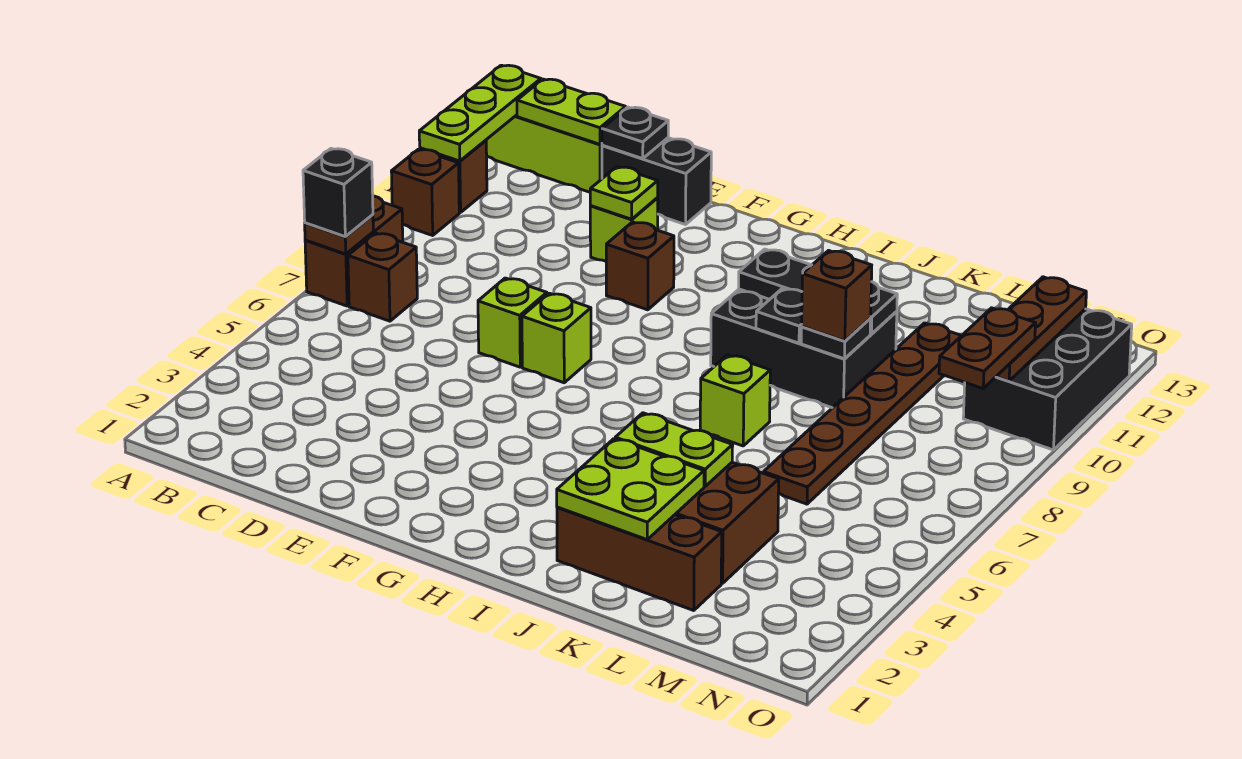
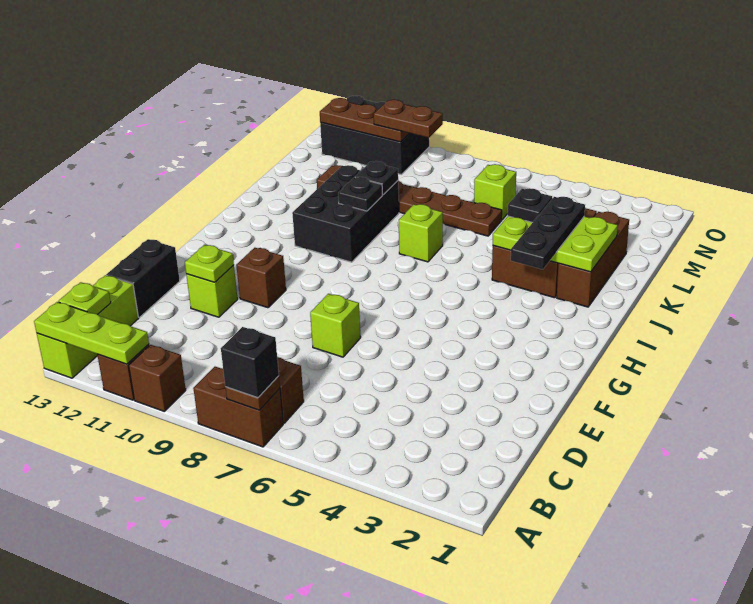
lime 1x2 plate [517,79,626,144] -> lime 1x1 plate [58,282,111,314]
black 1x1 plate [602,107,668,159] -> black 1x1 plate moved to [508,188,552,222]
lime 1x1 brick [522,293,591,383] -> lime 1x1 brick moved to [474,164,516,220]
black 1x3 plate [739,249,897,334] -> black 1x3 plate moved to [511,197,585,269]
brown 1x1 brick [802,251,872,341] -> none

